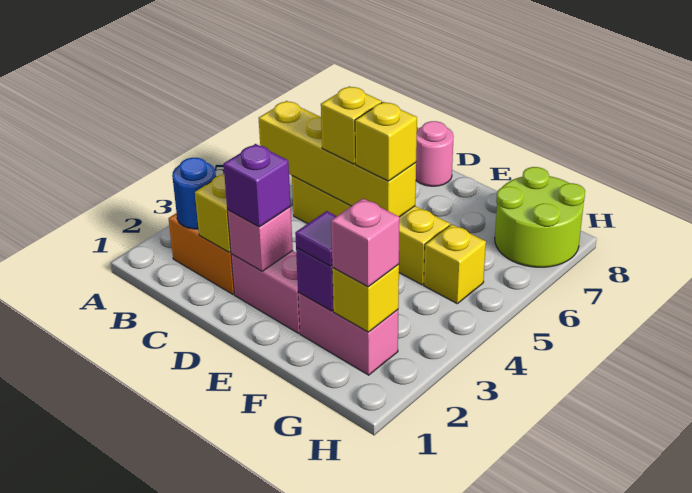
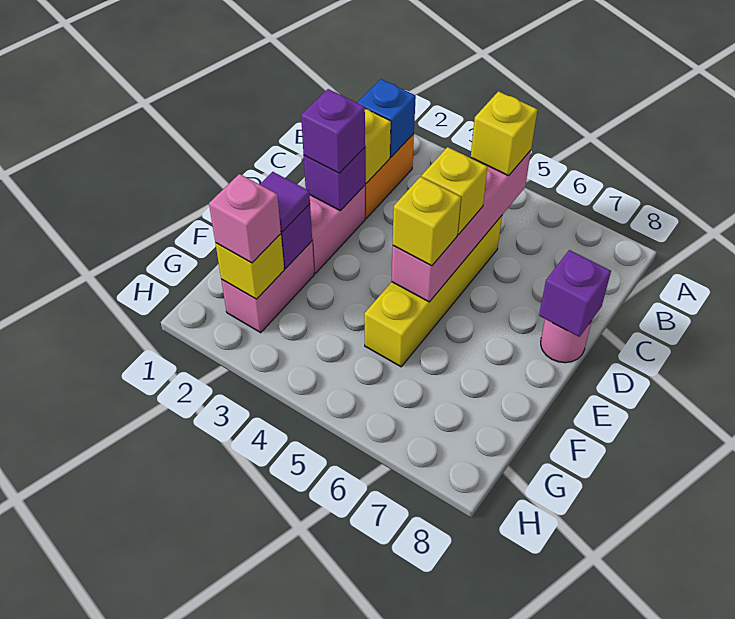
blue 1x1 round brick [172,158,216,229] -> blue 1x1 brick [357,79,416,157]
yellow 1x4 brick [259,101,416,217] -> pink 1x4 brick [392,150,531,302]
pink 1x1 brick [227,207,293,271] -> purple 1x1 brick [304,148,365,211]
none -> purple 1x1 brick [539,250,611,337]
yellow 1x1 brick [424,224,486,304] -> yellow 1x1 brick moved to [471,91,537,176]
lime 2x2 round brick [495,167,585,267] -> none

